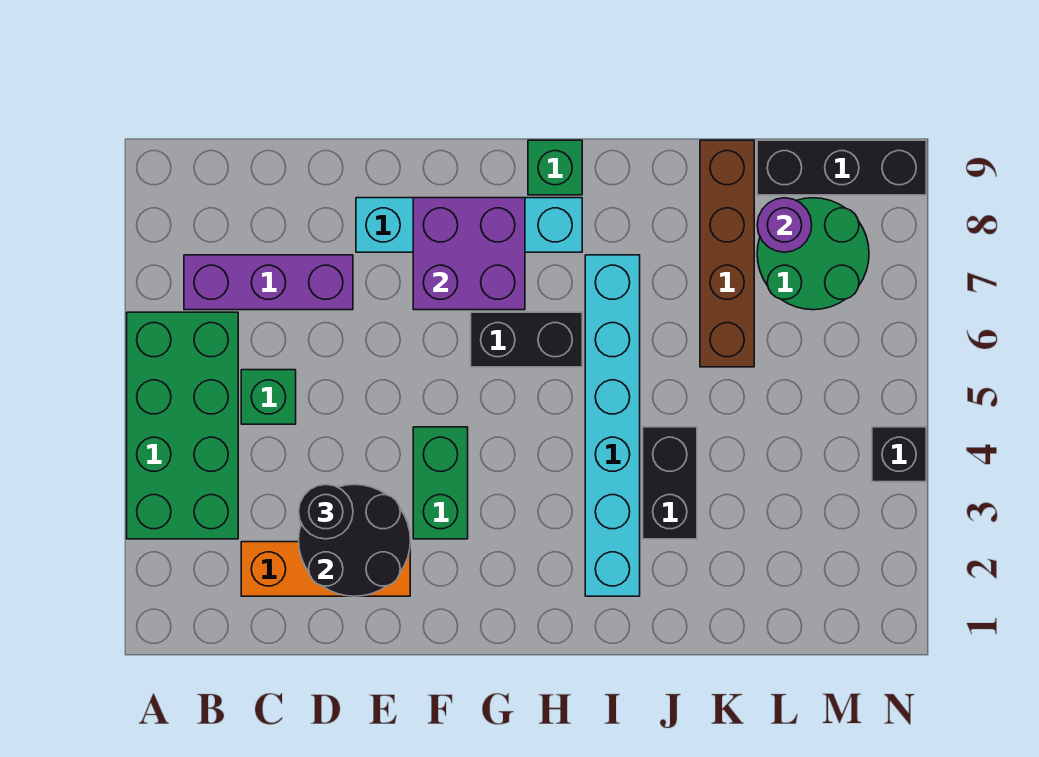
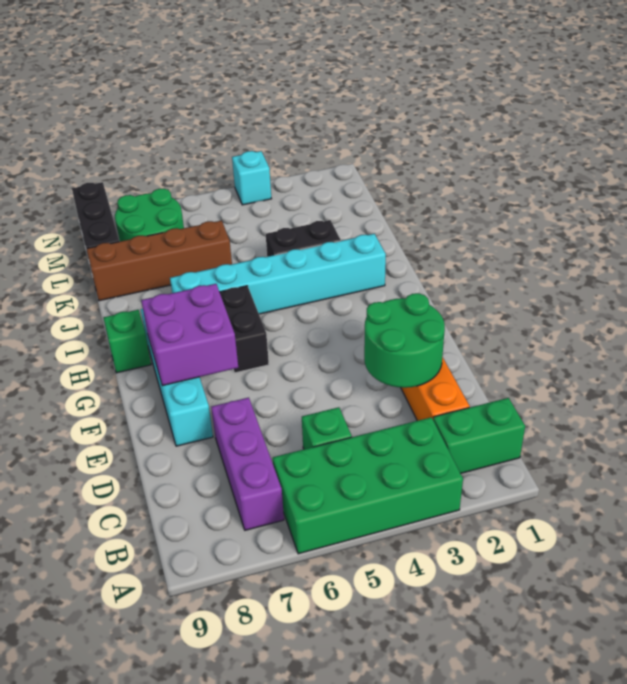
black 2x2 round brick [299,484,410,596] -> green 2x2 round brick [364,293,445,388]
black 1x1 round brick [299,485,353,539] -> none
green 1x2 brick [413,427,468,539] -> green 1x2 brick moved to [433,398,525,473]
purple 1x1 round brick [757,198,812,252] -> none
black 1x1 brick [872,427,926,482] -> cyan 1x1 brick [232,151,271,205]

